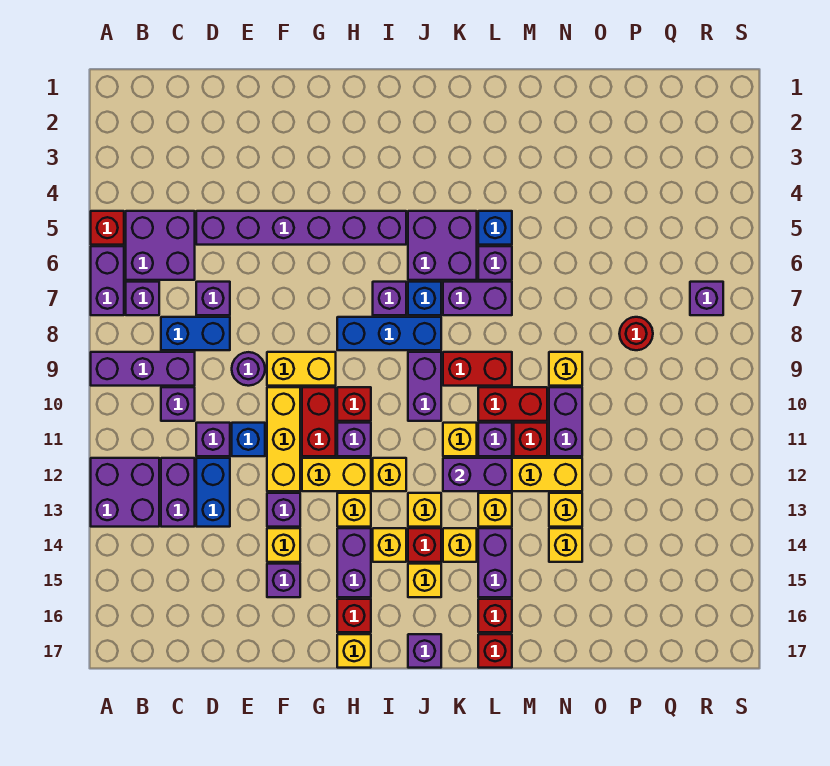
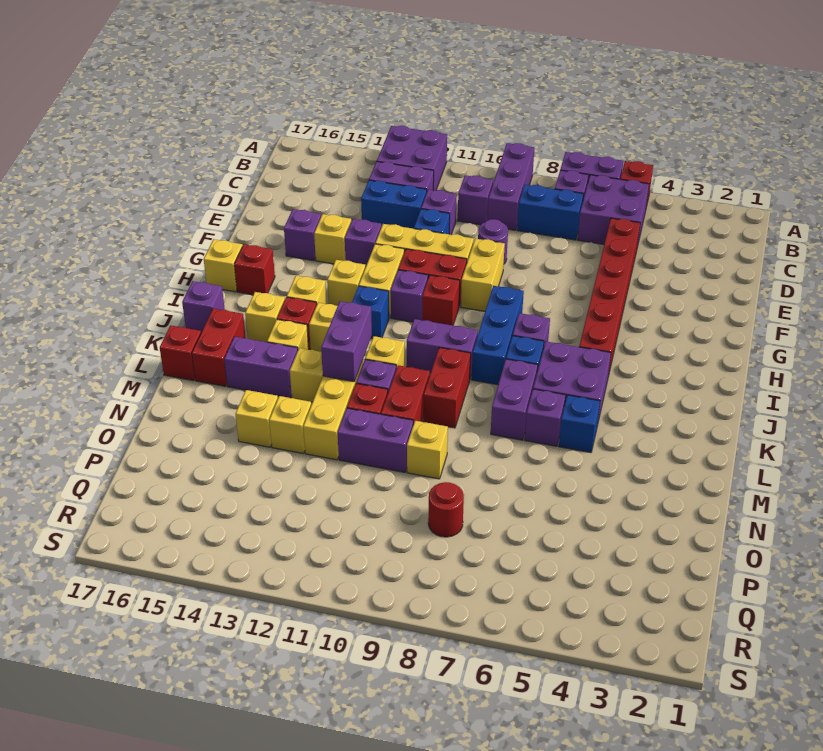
blue 1x2 brick [161,317,230,350] -> blue 1x2 brick turned to [517,185,583,240]
purple 1x6 brick [196,211,406,245] -> red 1x6 brick [579,218,640,376]
purple 1x1 brick [196,282,230,315] -> none
purple 1x2 brick [337,528,371,597] -> none
yellow 1x1 brick [373,458,406,491] -> blue 1x1 brick [352,286,389,338]
red 1x1 brick [478,599,512,632] -> red 1x2 brick [192,308,246,386]
purple 1x1 brick [690,282,723,315] -> none

